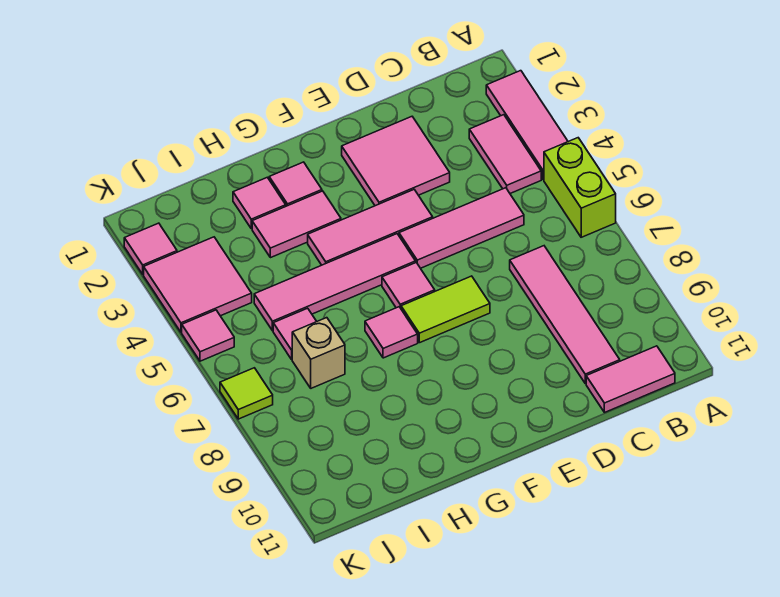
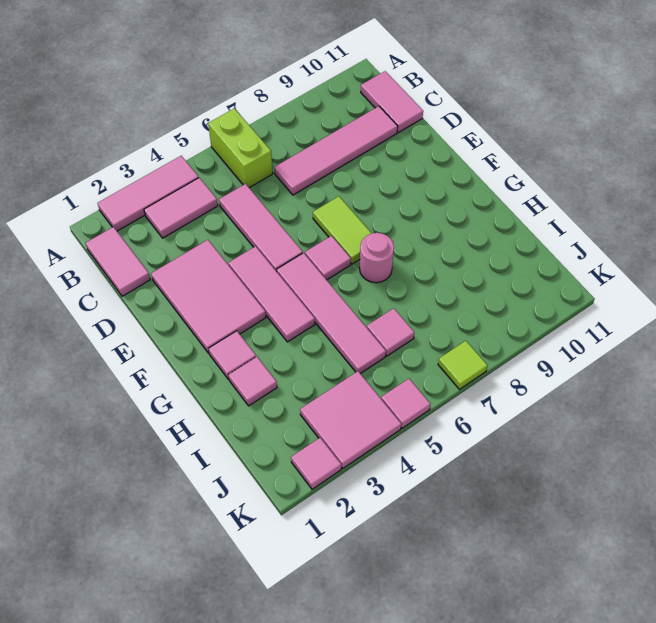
lime 1x2 brick [544,138,616,237] -> lime 1x2 brick turned to [208,108,273,188]
pink 2x2 tile [342,117,450,206] -> pink 2x3 tile [151,240,266,353]
pink 1x2 tile [252,191,341,258] -> pink 1x2 tile moved to [86,227,150,296]
pink 1x1 tile [365,307,418,358] -> pink 1x1 round brick [359,233,394,283]
tan 1x1 brick [292,318,345,388] -> none

